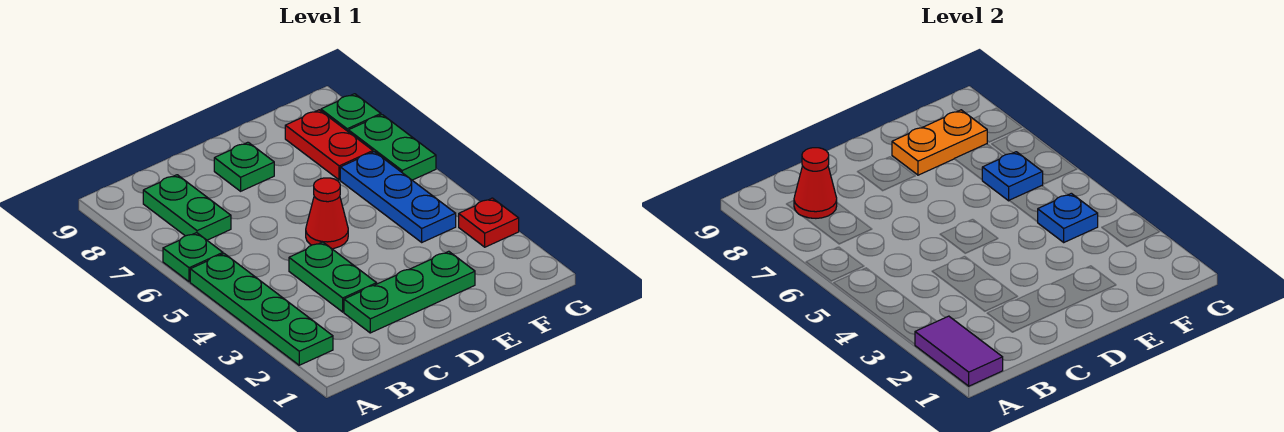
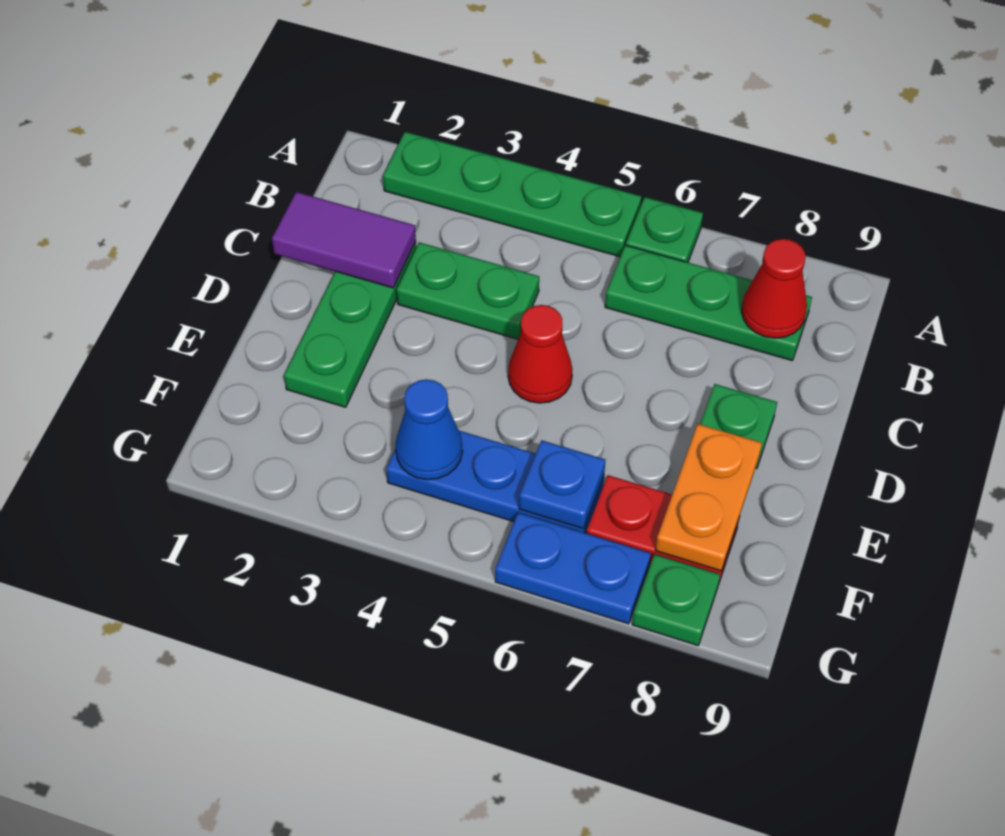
purple 1x2 tile [915,316,1003,386] -> purple 1x2 tile moved to [272,192,416,288]
green 1x2 plate [143,175,231,240] -> green 1x3 plate [605,245,812,361]
blue 1x1 plate [1038,193,1098,242] -> blue 1x1 cone [395,379,463,480]
red 1x1 plate [459,198,519,247] -> none
green 1x2 plate [348,115,436,180] -> blue 1x2 plate [495,513,651,624]

